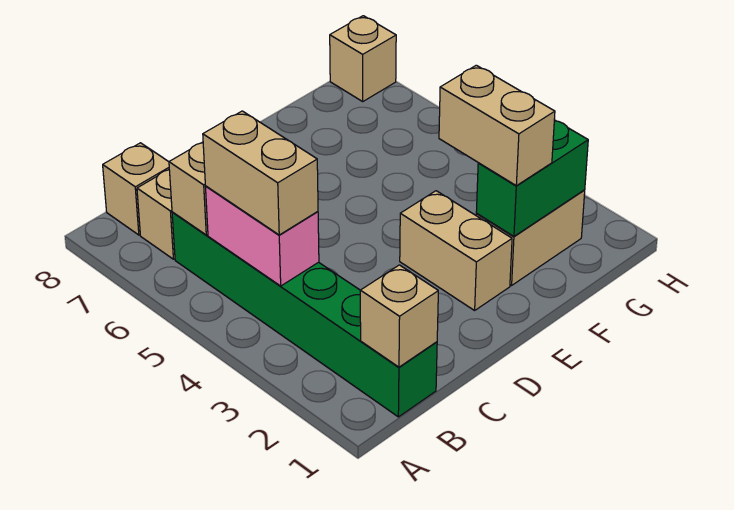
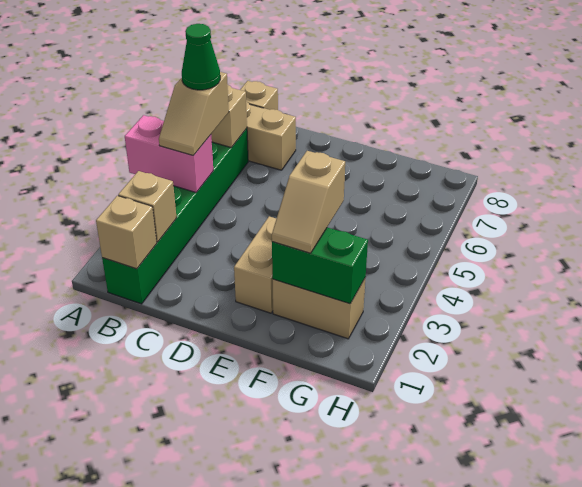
pink 1x2 brick [206,186,319,286] -> pink 1x2 brick turned to [125,115,213,192]
tan 1x2 brick [203,111,318,235] -> tan 1x2 slope [159,72,229,156]
none -> green 1x1 cone [182,24,220,90]
tan 1x2 brick [439,65,555,186] -> tan 1x2 slope [272,151,345,253]
tan 1x1 brick [330,16,396,101] -> tan 1x1 brick moved to [118,171,177,242]

